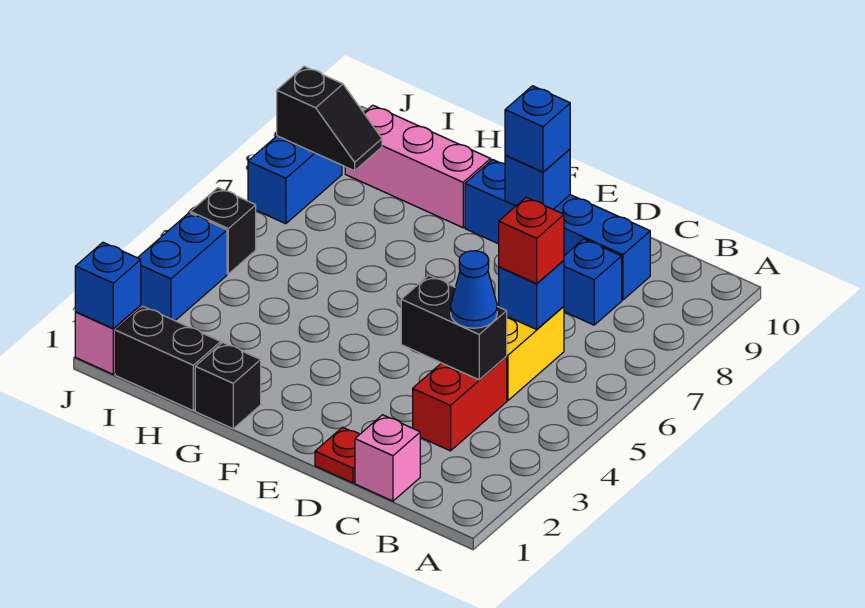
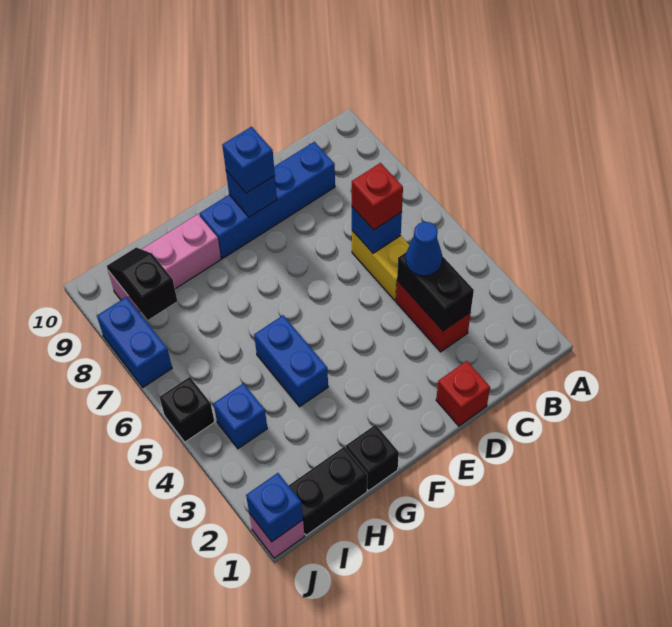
pink 1x1 brick [355,415,420,501] -> none
black 1x2 brick [401,275,507,380] -> black 1x2 brick turned to [397,253,474,331]
blue 1x1 brick [564,239,622,325] -> blue 1x1 brick moved to [213,383,267,449]
red 1x1 plate [315,427,360,483] -> red 1x1 brick [436,361,490,426]
black 1x2 slope [277,66,382,171] -> black 1x2 slope turned to [107,247,177,320]
blue 1x2 brick [138,213,227,321] -> blue 1x2 brick moved to [254,315,328,407]

